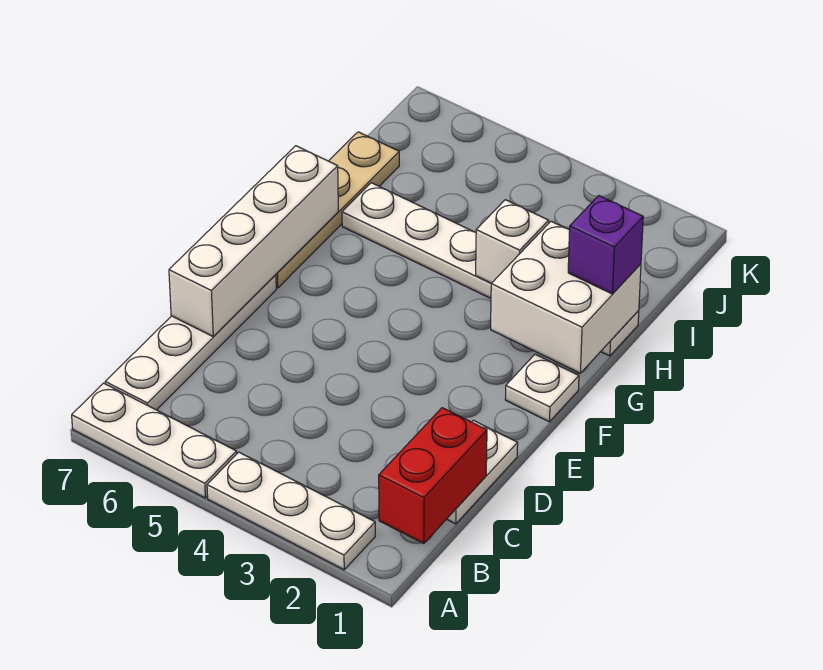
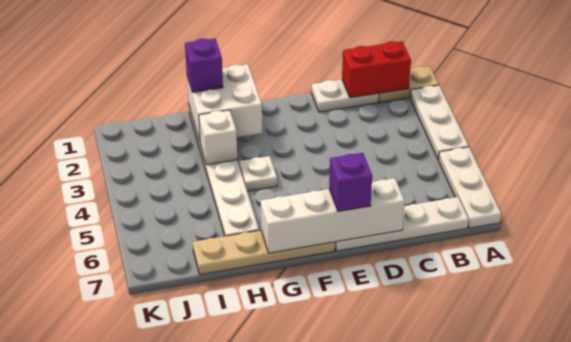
none -> tan 1x2 plate [378,66,439,103]
none -> purple 1x1 brick [329,153,372,212]
white 1x1 plate [505,354,579,422] -> white 1x1 plate moved to [239,156,277,191]

